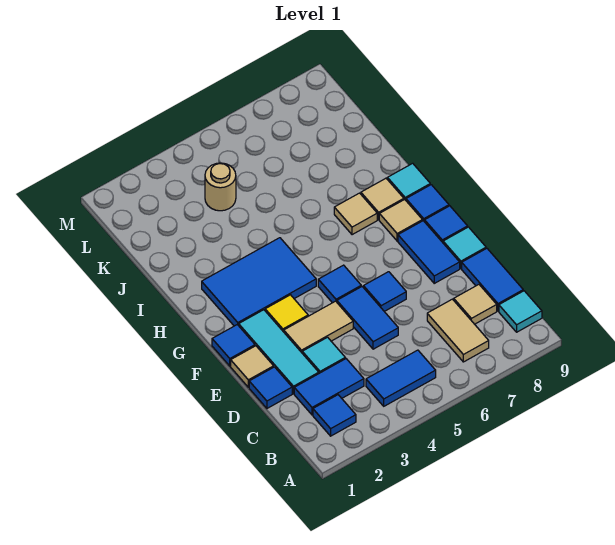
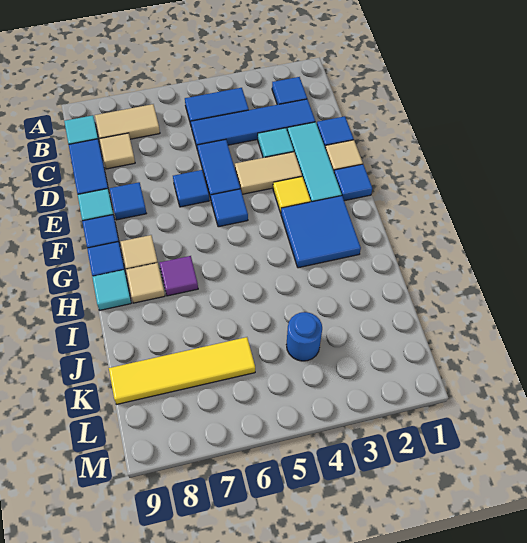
tan 1x2 tile [427,299,489,362] -> tan 1x2 tile turned to [95,104,160,139]
blue 1x2 tile [294,359,364,415] -> blue 1x4 tile [191,99,315,149]
blue 1x2 tile [398,221,460,283] -> blue 1x1 tile [110,182,146,220]
blue 2x3 tile [202,238,316,326] -> blue 2x2 tile [281,196,361,268]
tan 1x1 tile [334,193,377,235] -> purple 1x1 tile [160,256,198,296]
tan 1x1 round brick [205,163,236,211] -> blue 1x1 round brick [286,312,322,361]
none -> yellow 1x4 tile [109,337,255,404]

